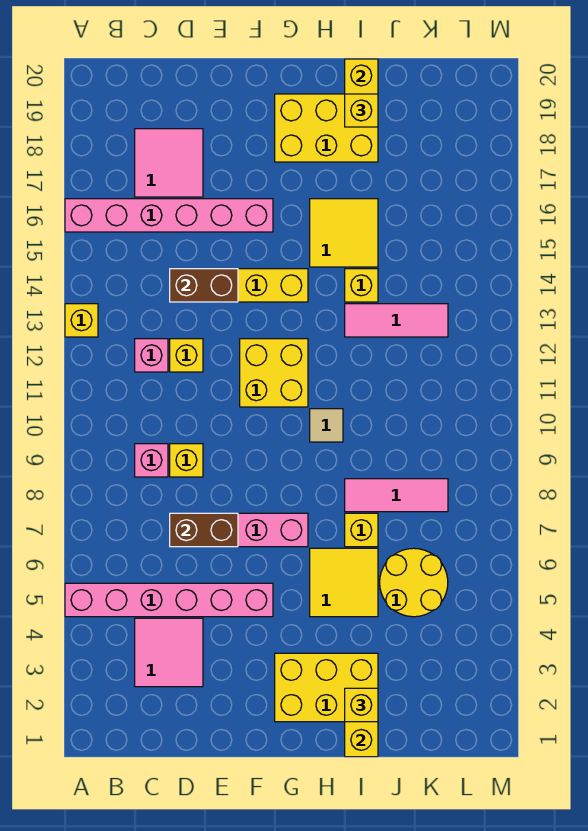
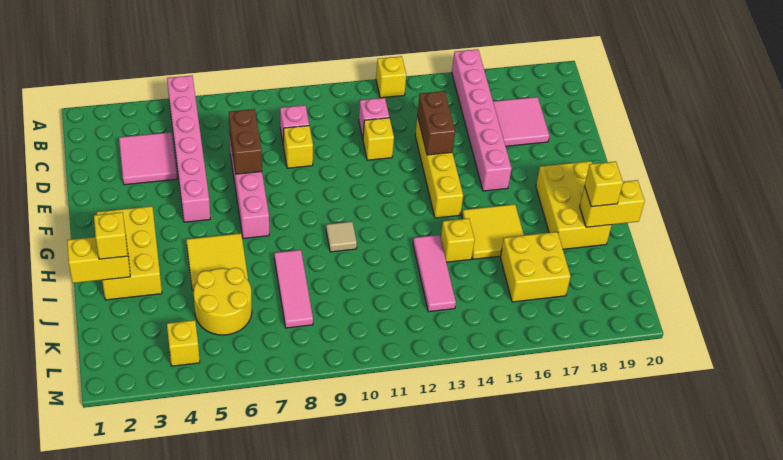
yellow 2x2 brick [240,339,308,407] -> yellow 2x2 brick moved to [500,232,571,302]
yellow 1x1 brick [345,513,378,547] -> yellow 1x1 brick moved to [167,320,200,366]

